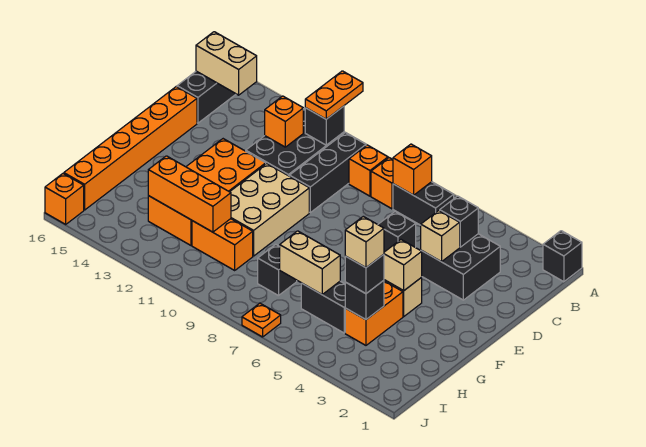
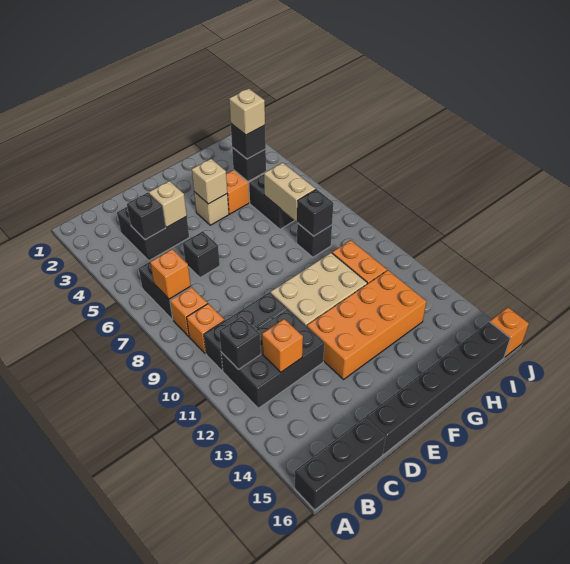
black 1x1 brick [543,231,582,282] -> black 1x1 brick moved to [297,189,333,236]
orange 1x2 plate [305,71,363,119] -> none
tan 1x2 brick [196,32,257,95] -> none
orange 1x6 brick [64,87,197,210] -> black 1x6 brick [366,322,510,455]
orange 1x3 brick [148,156,231,232] -> none
orange 1x1 plate [242,303,281,337] -> none

